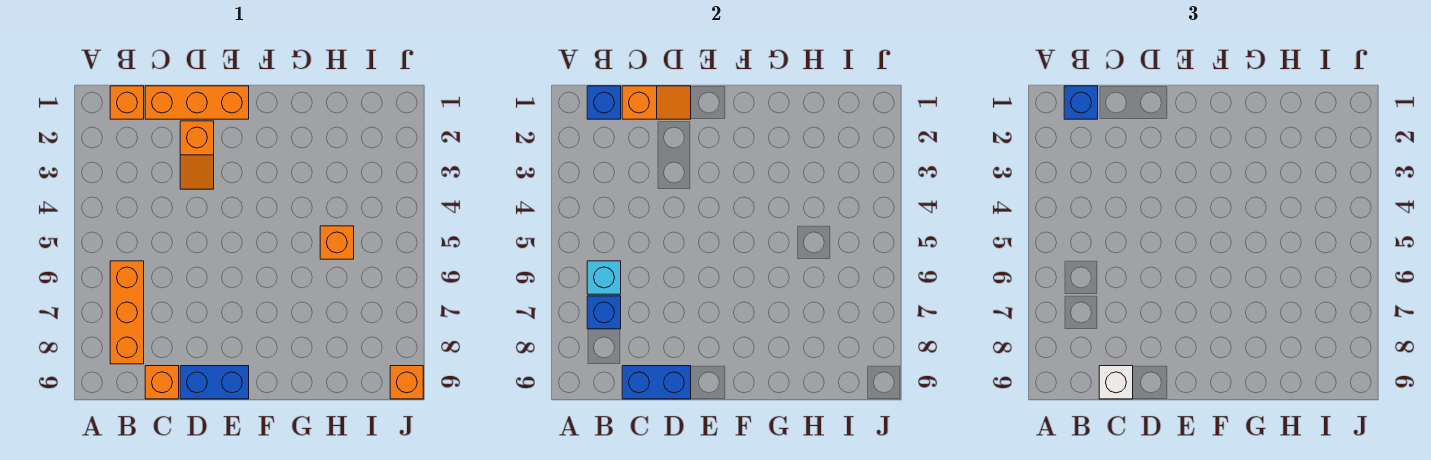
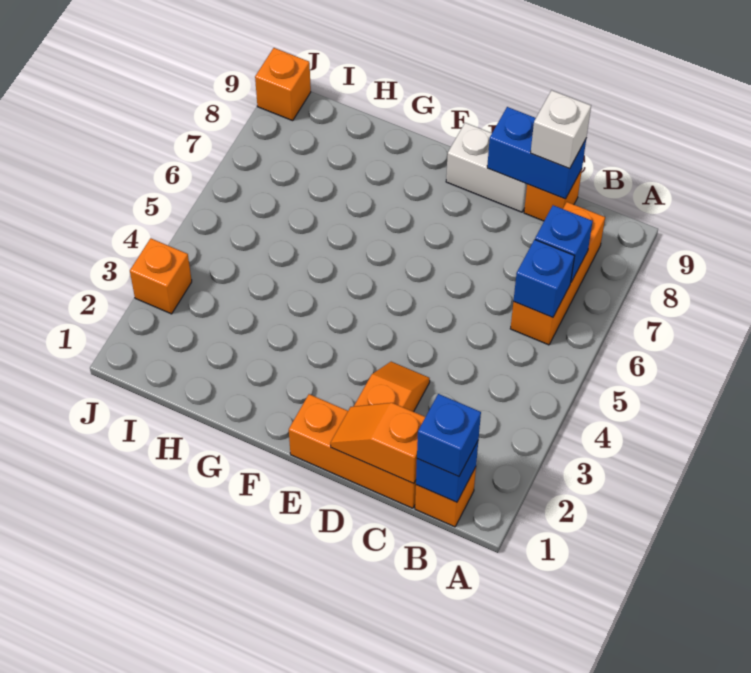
cyan 1x1 brick [587,261,621,294] -> blue 1x1 brick [513,240,575,318]
blue 1x2 brick [180,366,249,399] -> white 1x2 brick [446,123,527,212]
orange 1x1 brick [320,226,354,259] -> orange 1x1 brick moved to [130,238,192,314]

